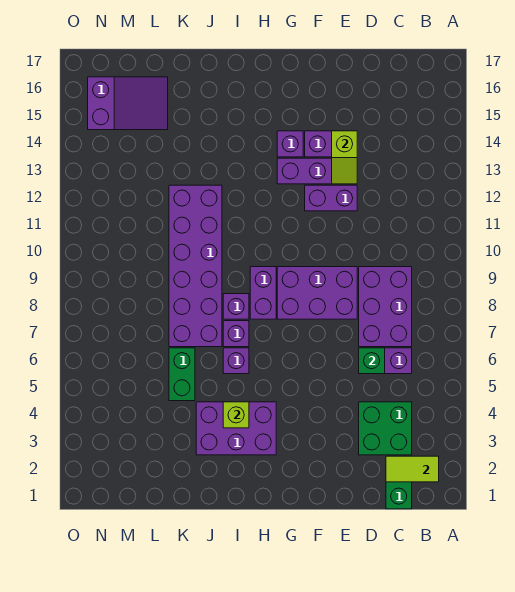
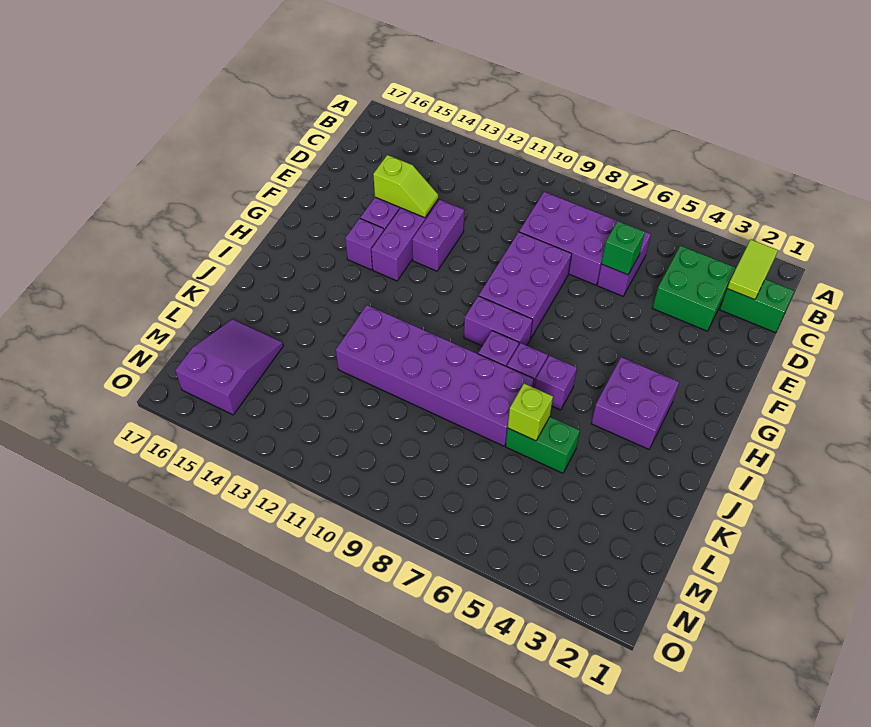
purple 2x3 brick [196,402,276,455] -> purple 2x2 brick [591,357,679,449]
lime 1x1 brick [223,402,249,428] -> lime 1x1 brick moved to [508,384,553,441]

